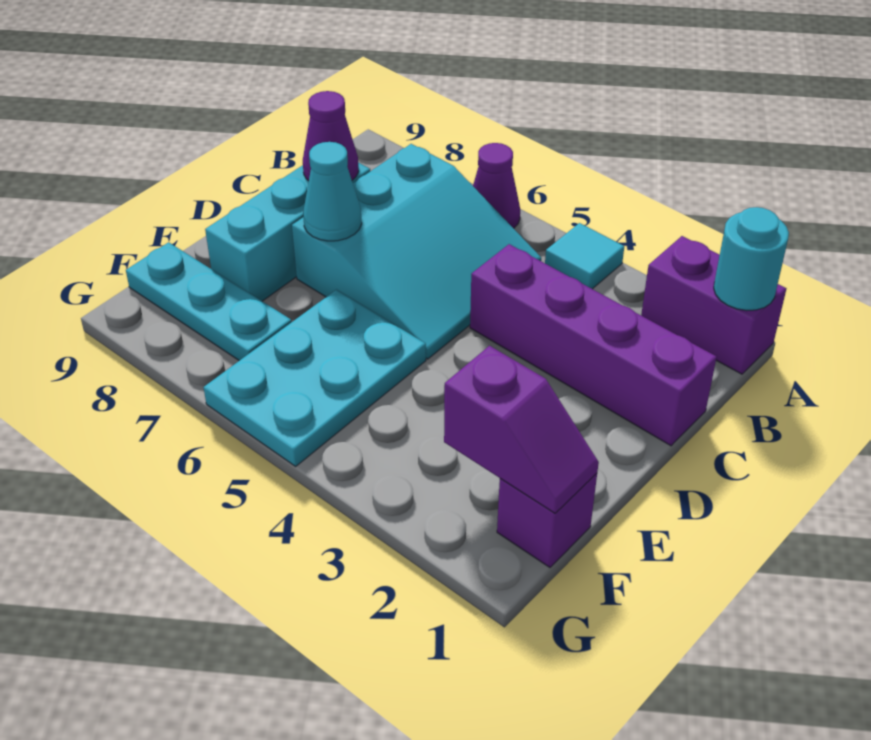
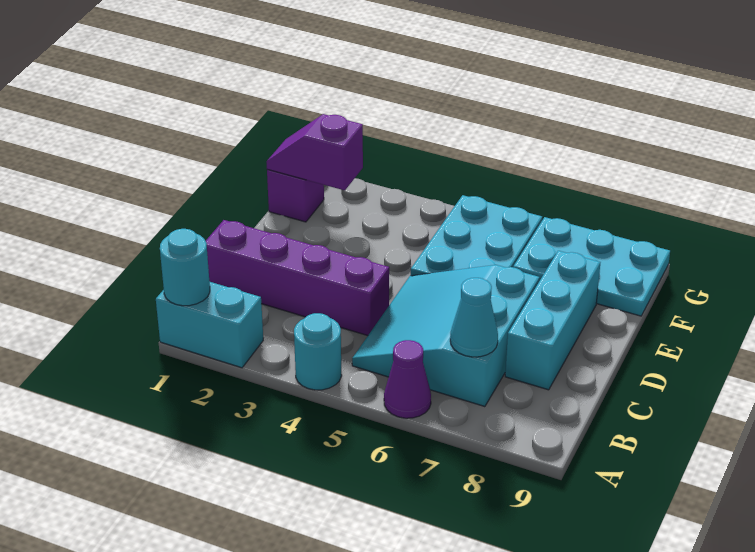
purple 1x2 brick [641,236,786,374] -> cyan 1x2 brick [156,282,263,368]
cyan 1x1 tile [545,223,624,289] -> cyan 1x1 round brick [294,313,342,390]
purple 1x1 cone [303,91,359,181] -> none
cyan 1x1 cone [303,142,362,241] -> cyan 1x1 cone moved to [450,278,498,357]
cyan 1x3 plate [126,242,292,361] -> cyan 2x3 plate [513,217,670,316]

